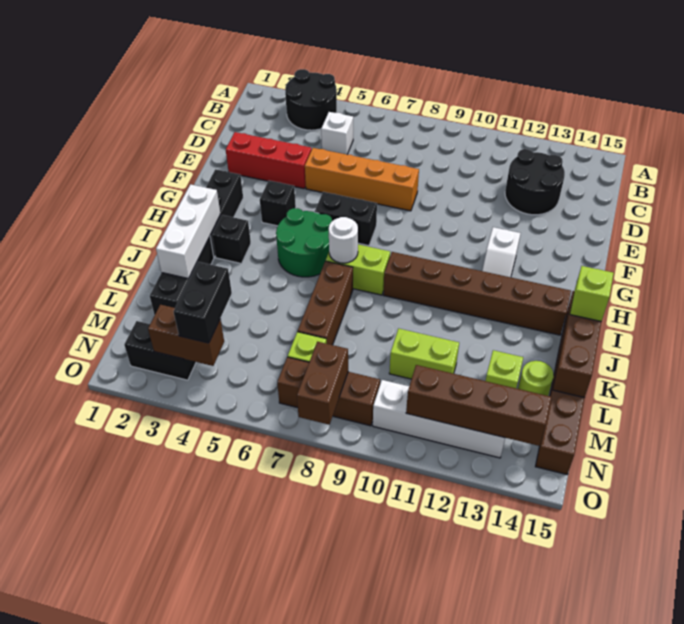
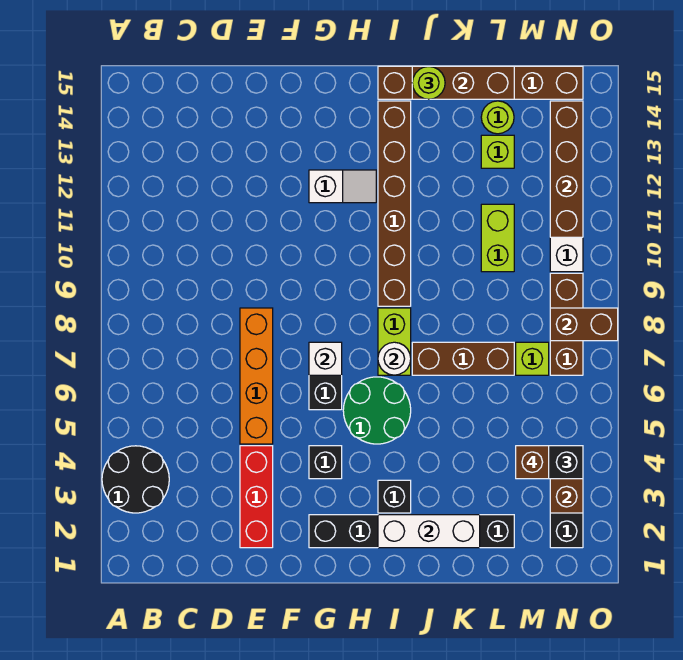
white 1x1 brick [321,112,353,155] -> white 1x1 brick moved to [309,342,342,375]
black 2x2 round brick [505,149,565,215] -> none
lime 1x1 brick [570,266,614,321] -> lime 1x1 round brick [412,67,445,99]
none -> brown 1x1 brick [516,446,549,479]

